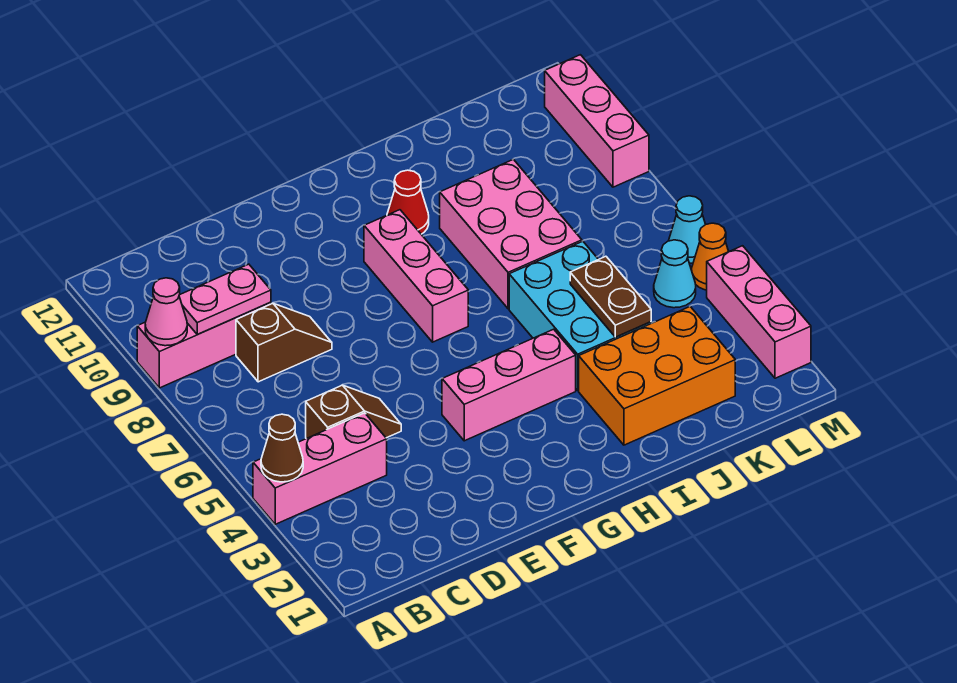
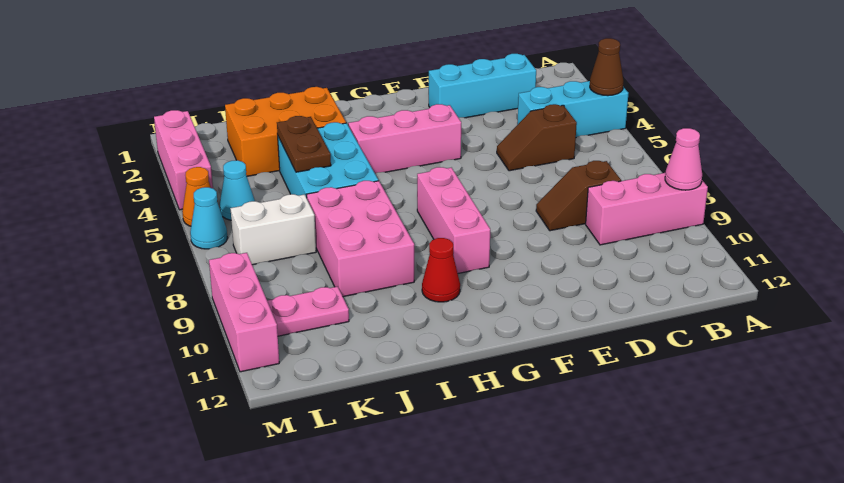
pink 1x3 brick [253,413,387,524] -> cyan 1x3 brick [517,81,628,137]
pink 1x2 plate [179,264,271,334] -> pink 1x2 plate moved to [267,286,349,336]
none -> cyan 1x3 brick [428,54,536,118]
none -> white 1x2 brick [230,194,316,265]

